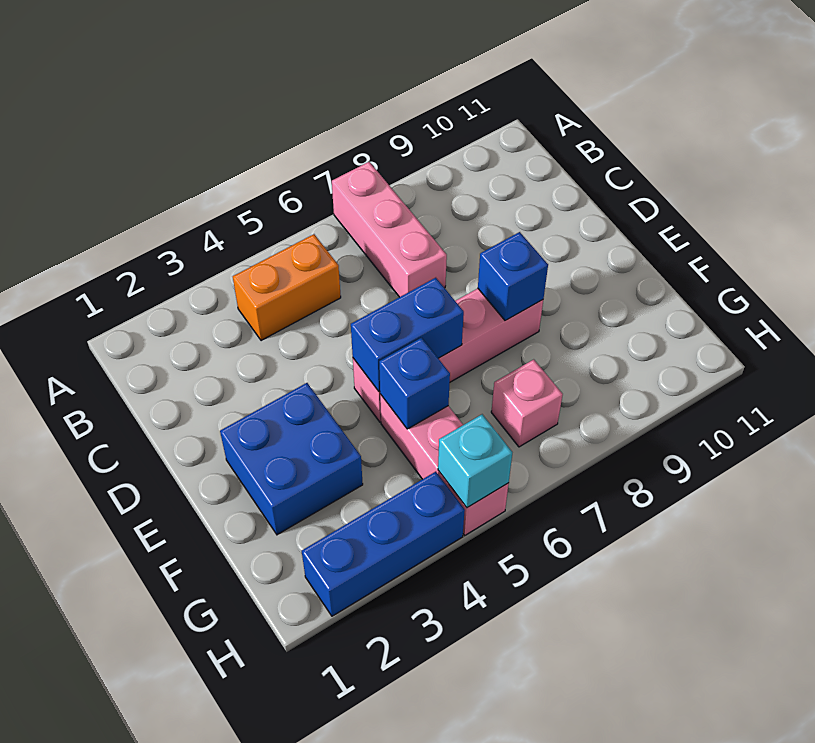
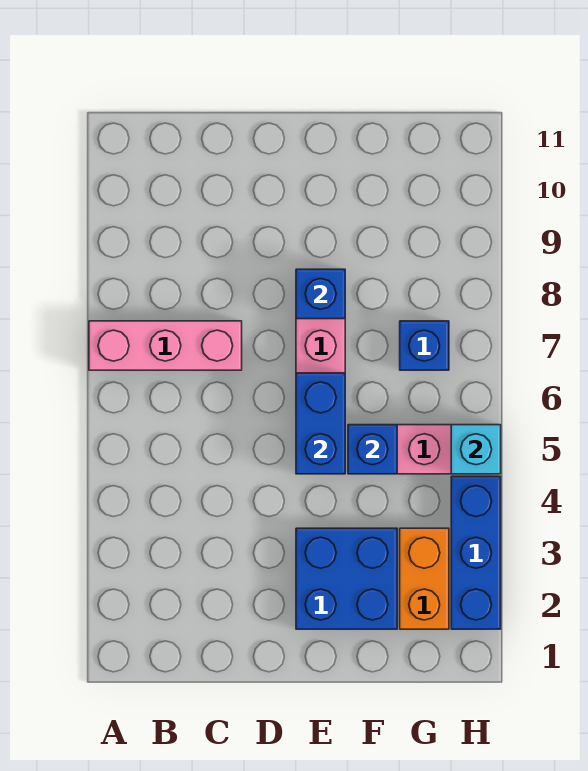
orange 1x2 brick [233,234,341,341] -> orange 1x2 brick moved to [400,528,449,629]
pink 1x1 brick [491,359,563,447] -> blue 1x1 brick [400,321,449,370]

